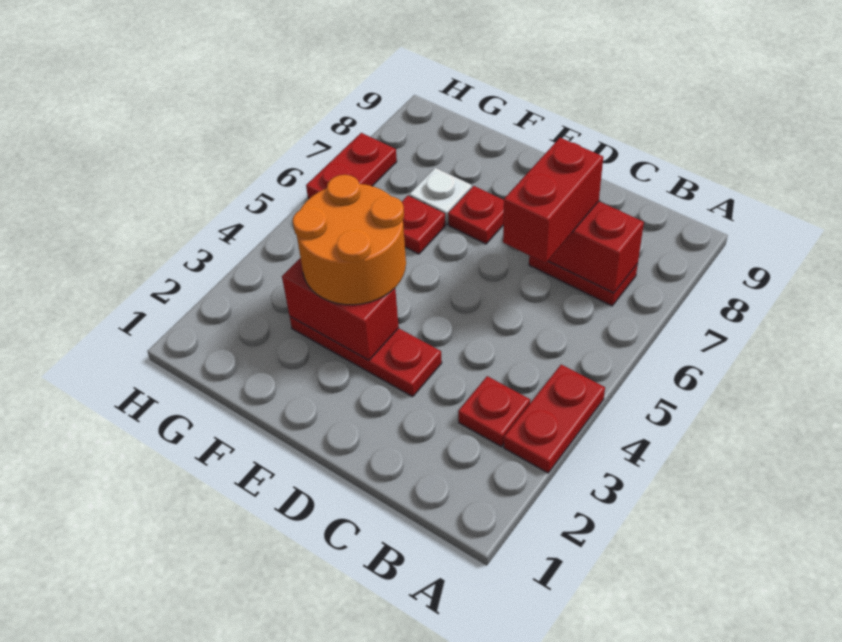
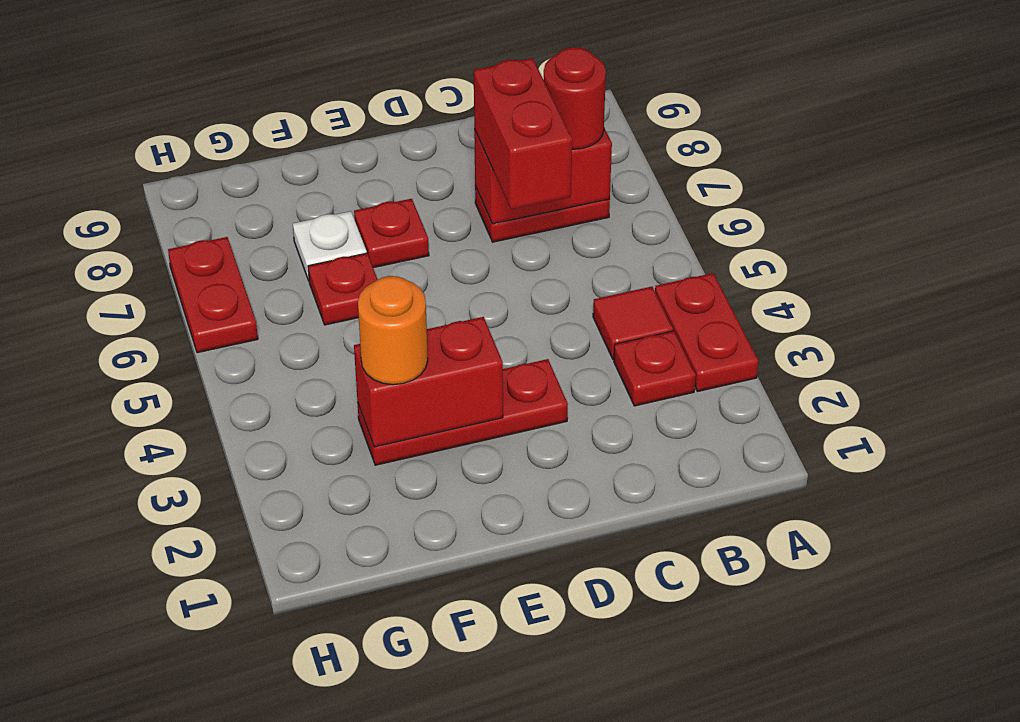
none -> red 1x1 tile [593,287,673,360]
none -> red 1x1 round brick [544,47,606,149]
orange 2x2 round brick [293,175,406,305] -> orange 1x1 round brick [358,276,428,385]

